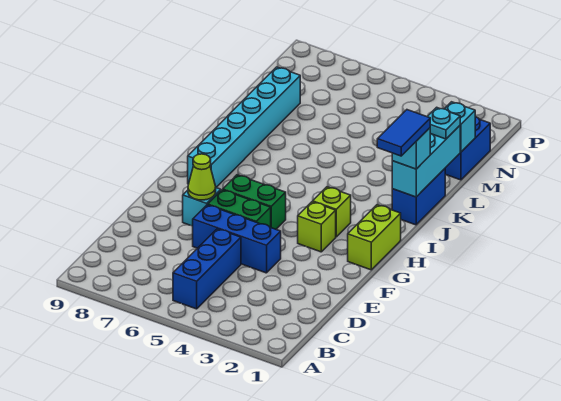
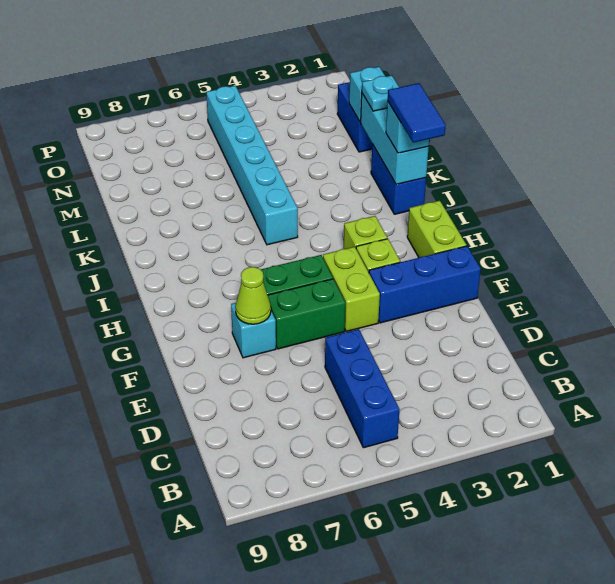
blue 1x3 brick [193,205,281,273] -> blue 1x3 brick moved to [369,246,481,323]
none -> lime 1x2 brick [323,247,380,331]
cyan 1x6 brick [188,67,300,187] -> cyan 1x6 brick moved to [206,86,298,245]

